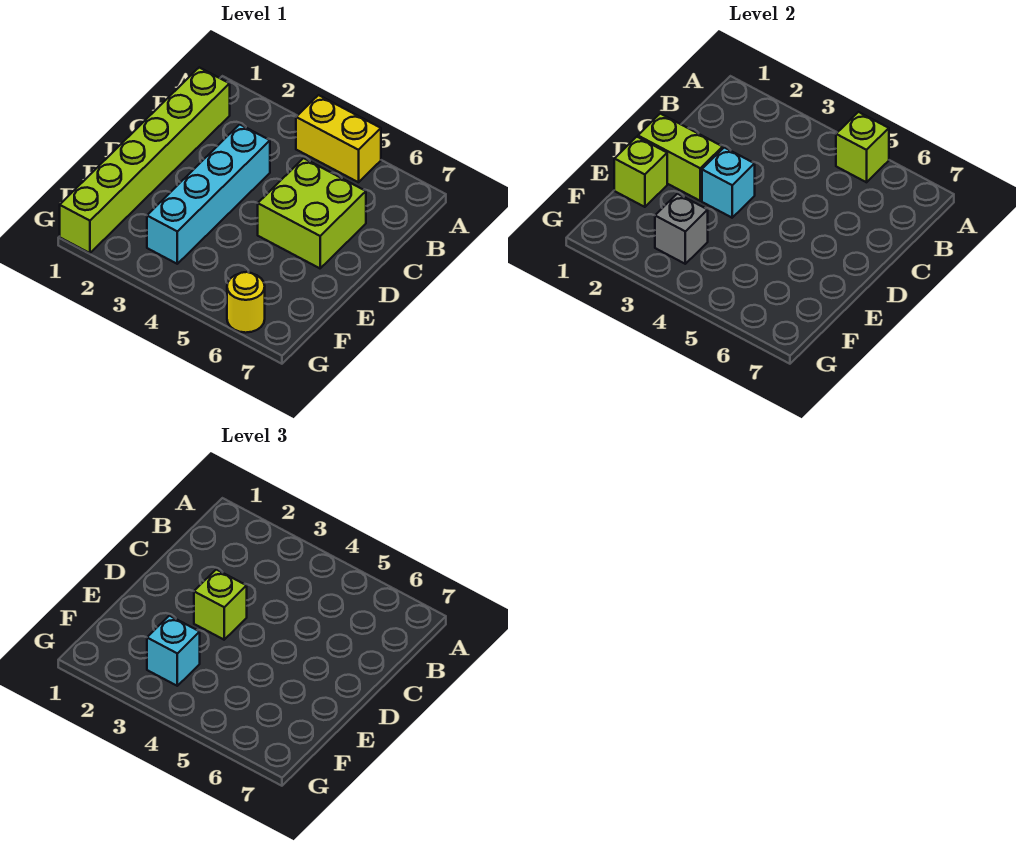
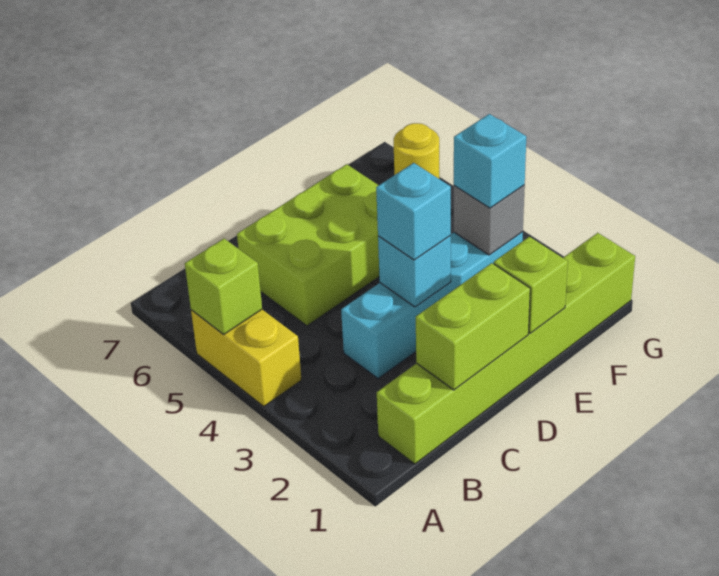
lime 2x2 brick [258,158,366,268] -> lime 2x3 brick [237,164,379,326]
lime 1x2 brick [638,114,723,201] -> lime 1x2 brick turned to [416,263,530,390]
lime 1x1 brick [194,569,247,640] -> cyan 1x1 brick [376,163,451,260]

